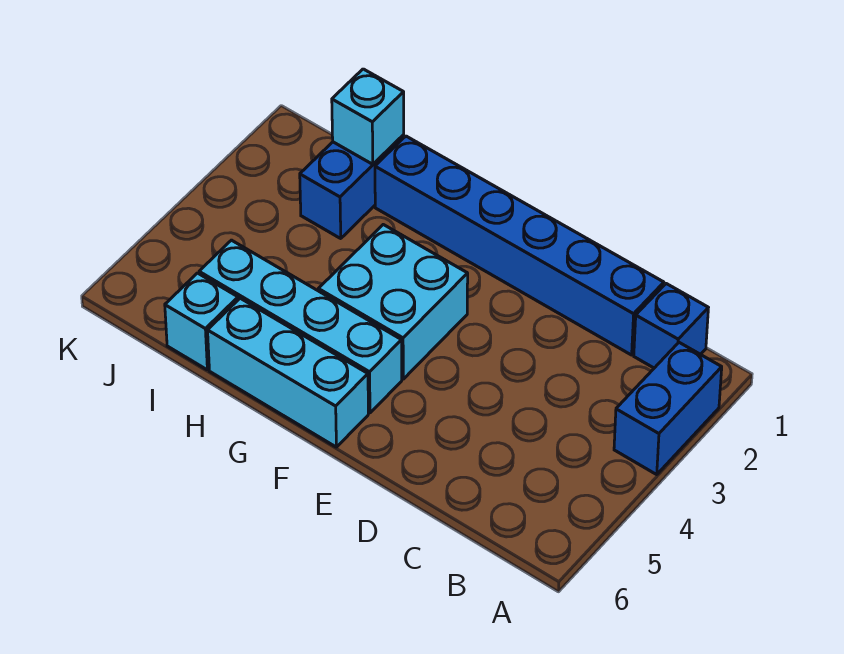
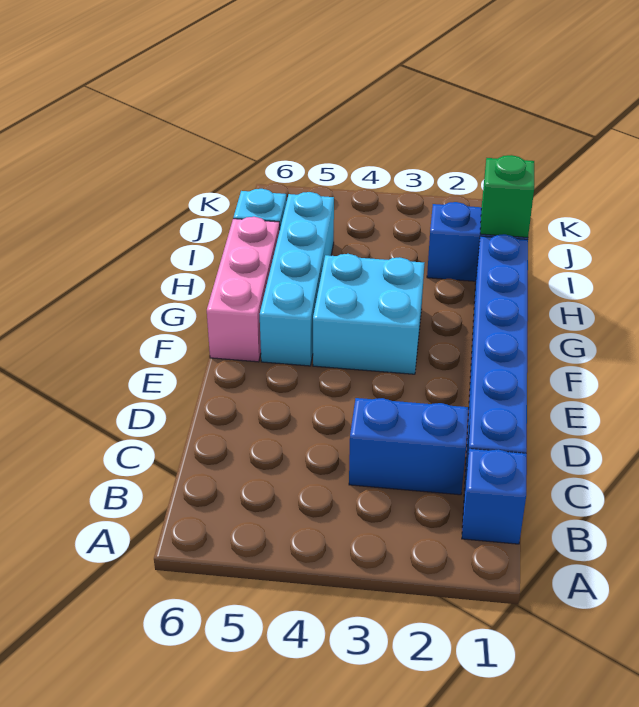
blue 1x2 brick [614,343,722,474] -> blue 1x2 brick moved to [349,398,468,495]
cyan 1x3 brick [208,298,368,447] -> pink 1x3 brick [207,217,280,362]
cyan 1x1 brick [332,69,404,164] -> green 1x1 brick [480,155,534,237]

